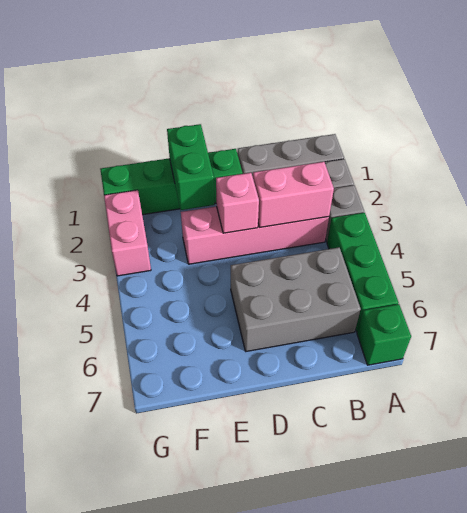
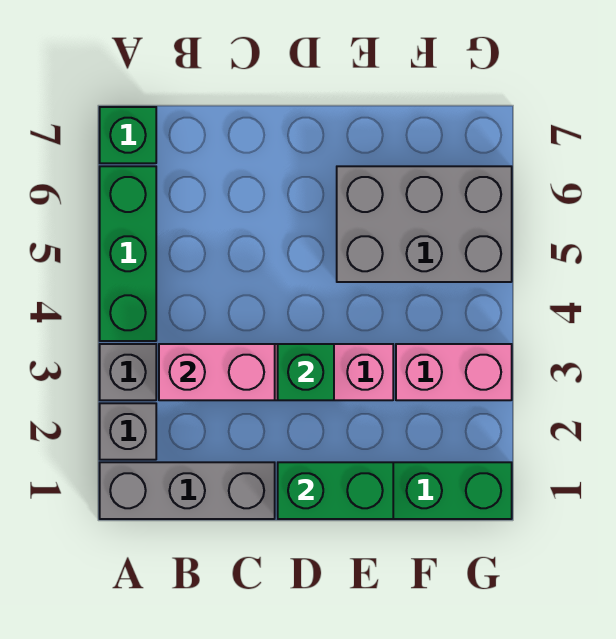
grey 2x3 brick [231,247,361,351] -> grey 2x3 brick moved to [337,166,512,282]
pink 1x1 brick [216,173,259,233] -> green 1x1 brick [278,344,334,400]
green 1x2 brick [167,124,215,210] -> green 1x2 brick turned to [278,462,393,519]
pink 1x2 brick [104,190,151,276] -> pink 1x2 brick turned to [396,344,512,400]

